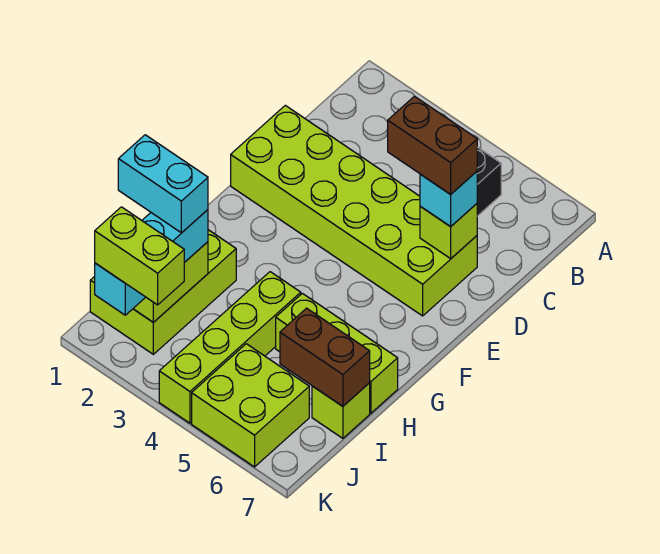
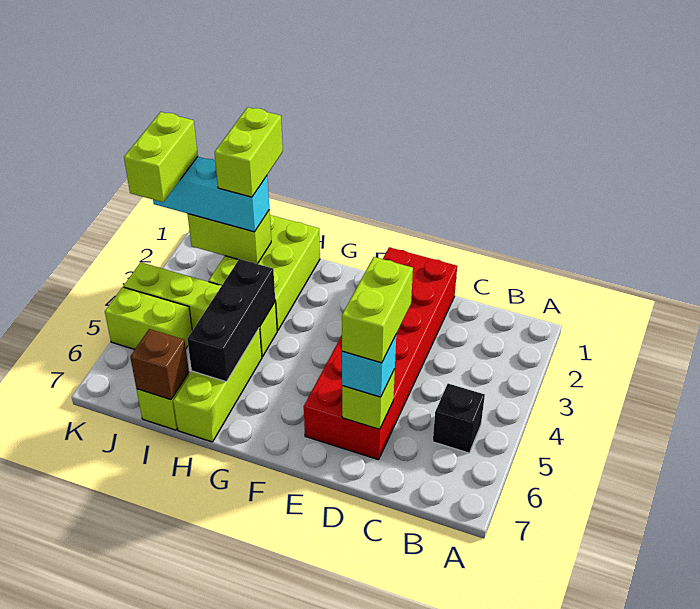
lime 2x6 brick [231,105,477,316] -> red 2x6 brick [304,247,457,460]
brown 1x2 brick [388,96,477,194] -> lime 1x2 brick [342,257,413,363]
lime 2x3 brick [90,230,236,354] -> lime 2x3 brick turned to [209,215,320,331]
none -> black 1x3 brick [187,259,275,382]
cyan 1x2 brick [118,135,208,233] -> lime 1x2 brick [215,107,283,197]
brown 1x2 brick [280,308,370,406] -> brown 1x1 brick [130,329,189,400]
lime 2x2 brick [192,344,309,467] -> lime 1x2 brick [105,287,192,349]

